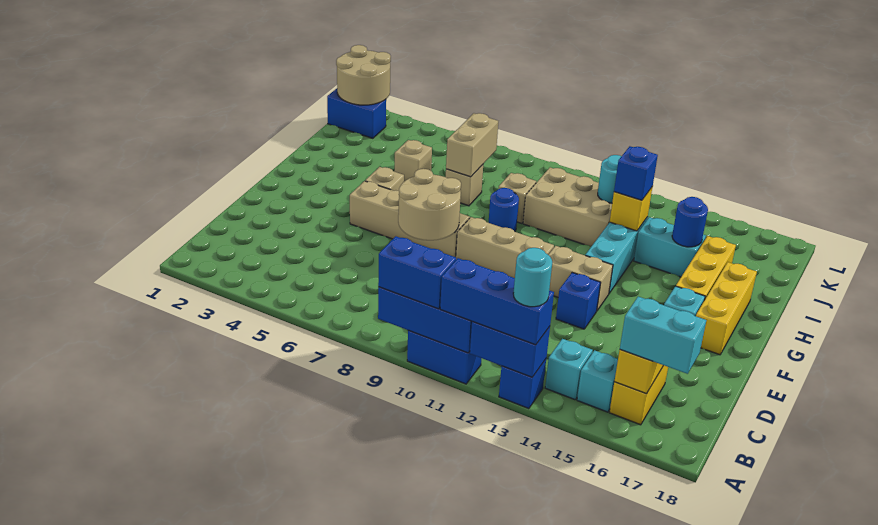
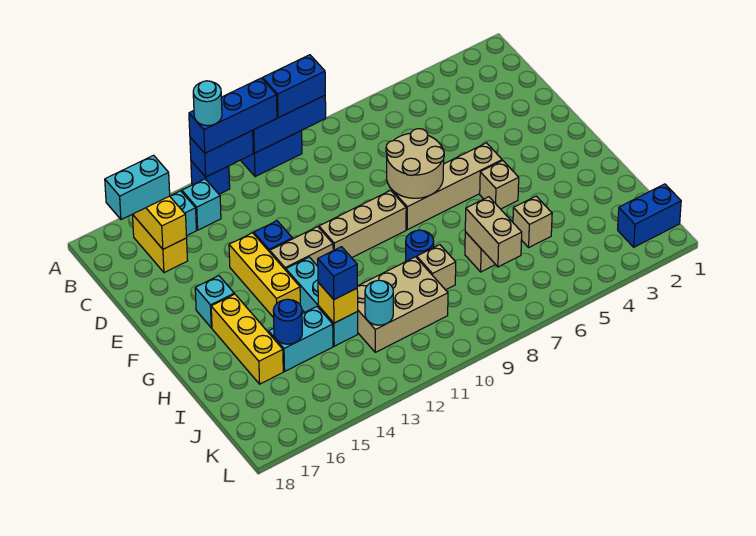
yellow 1x3 brick [696,262,757,355] -> yellow 1x3 brick moved to [229,233,300,318]
tan 2x2 round brick [336,45,391,105] -> none

